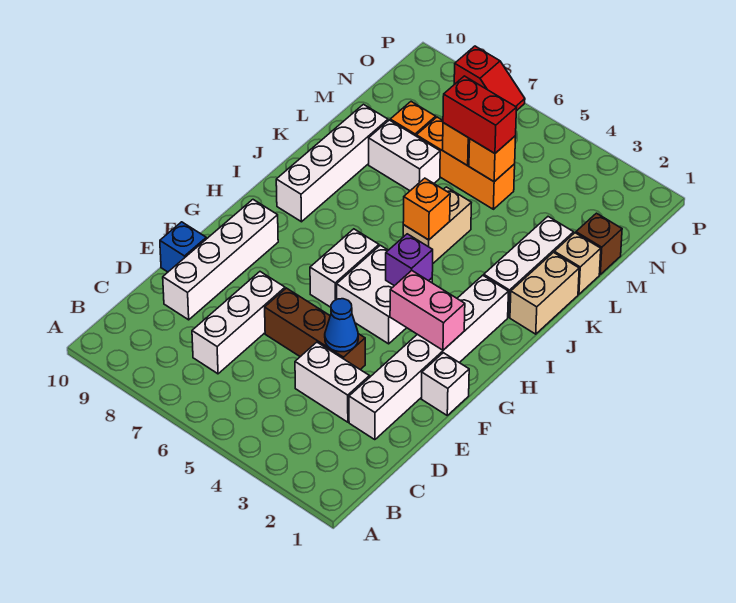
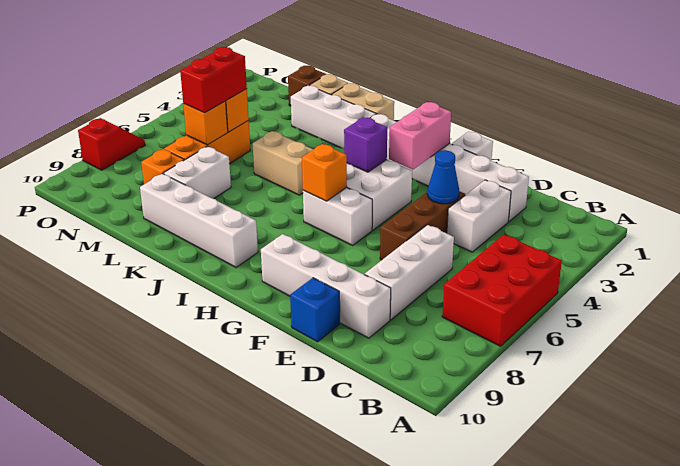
none -> red 2x3 brick [442,235,562,346]
white 1x3 brick [192,272,285,374] -> white 1x3 brick turned to [365,225,454,320]
orange 1x1 brick [403,178,450,240] -> orange 1x1 brick moved to [302,144,347,201]

